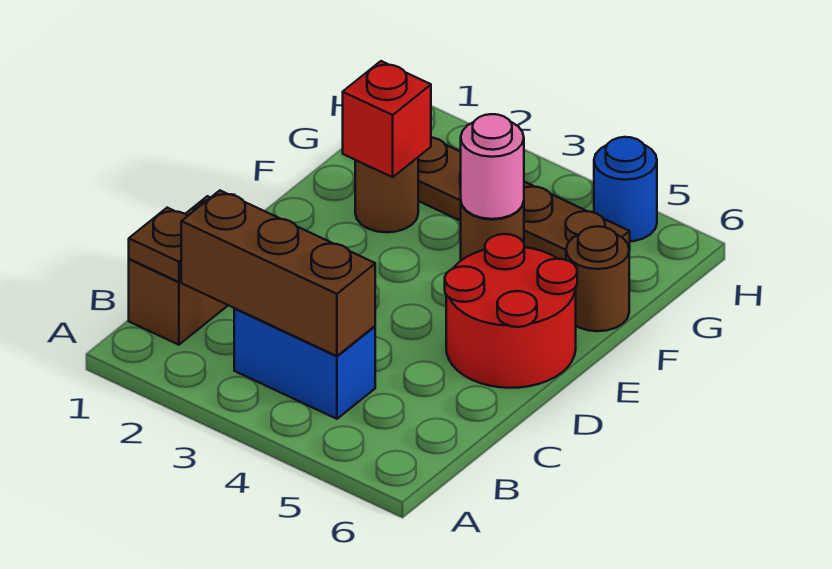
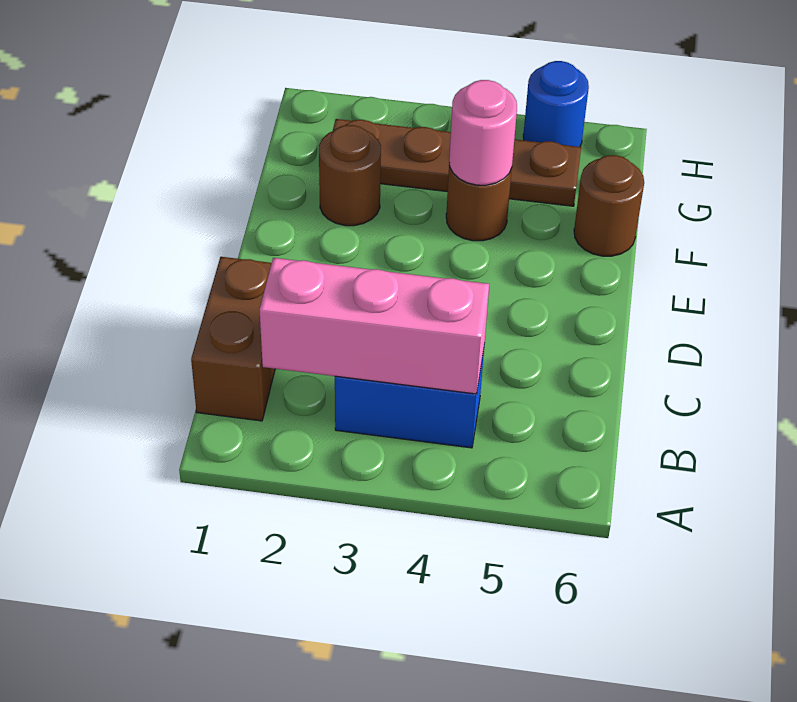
brown 1x1 plate [129,208,188,282] -> none
brown 1x3 brick [181,191,375,356] -> pink 1x3 brick [259,258,489,394]
red 2x2 round brick [445,234,577,388] -> none
red 1x1 brick [343,61,431,177] -> none

